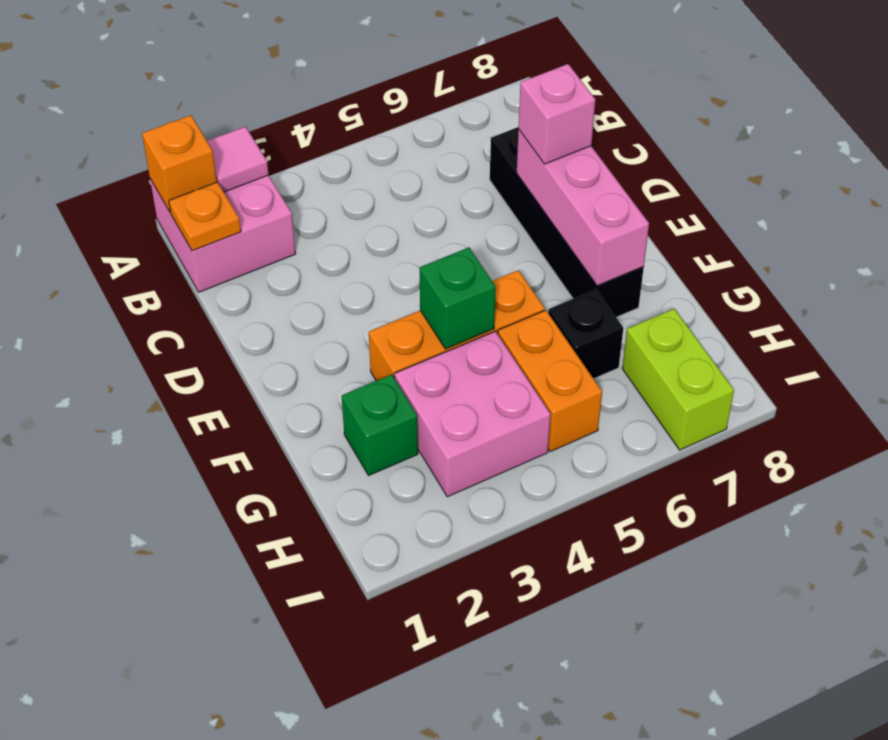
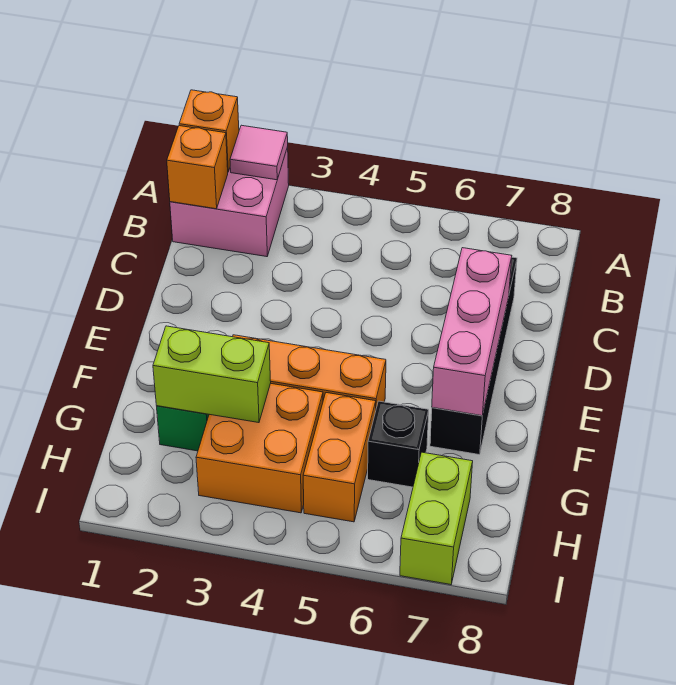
orange 1x1 plate [169,182,241,251] -> orange 1x1 brick [167,126,228,209]
pink 1x1 brick [519,64,595,164] -> none
green 1x1 brick [420,248,496,349] -> none
none -> lime 1x2 brick [153,326,271,423]
pink 2x2 brick [395,331,551,497] -> orange 2x2 brick [196,383,323,513]

